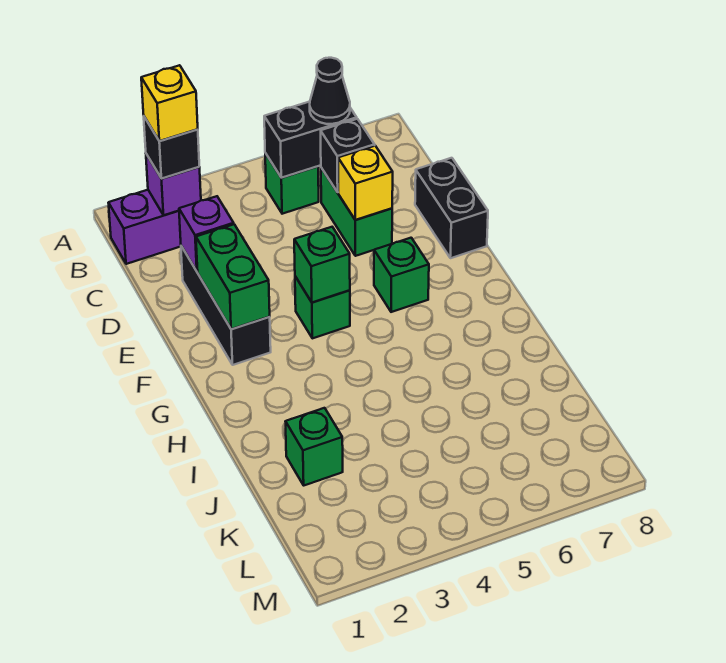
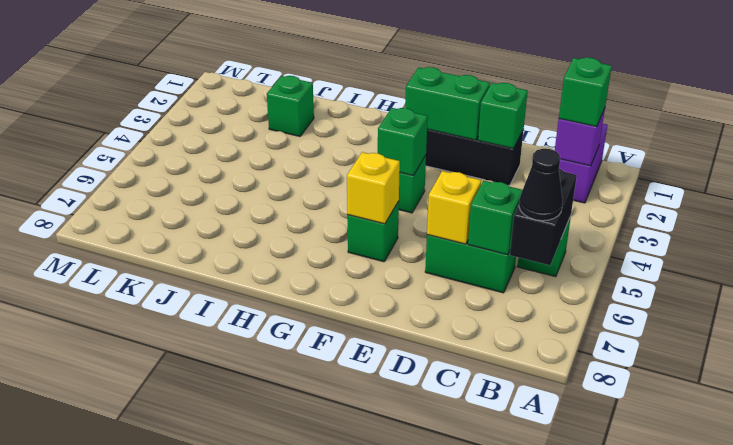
black 1x1 brick [144,117,199,179] -> green 1x1 brick [559,57,612,127]
yellow 1x1 brick [141,65,198,141] -> yellow 1x1 brick moved to [347,152,400,224]
black 1x1 brick [321,119,375,192] -> green 1x1 brick [468,181,522,255]
purple 1x1 brick [179,196,234,271] -> green 1x1 brick [478,83,528,149]
black 1x2 brick [415,158,488,258] -> none

